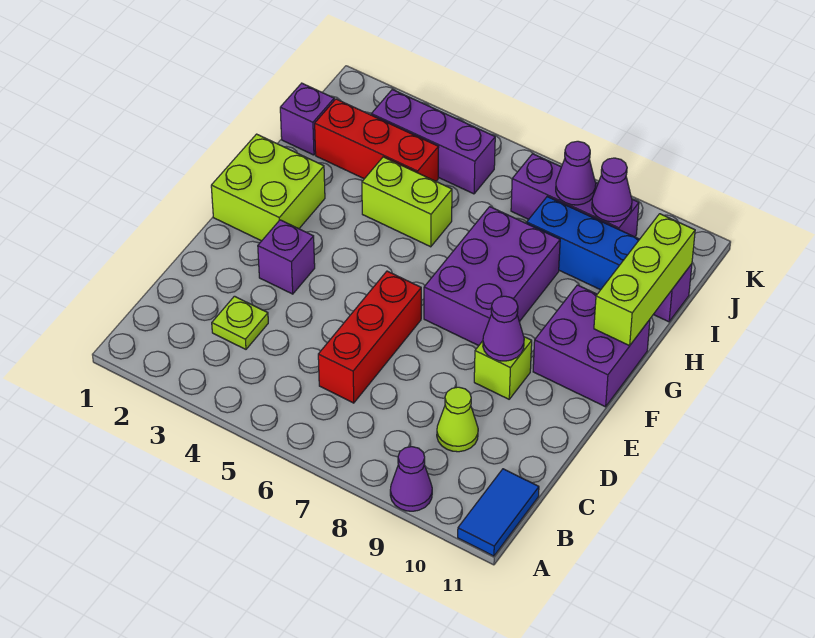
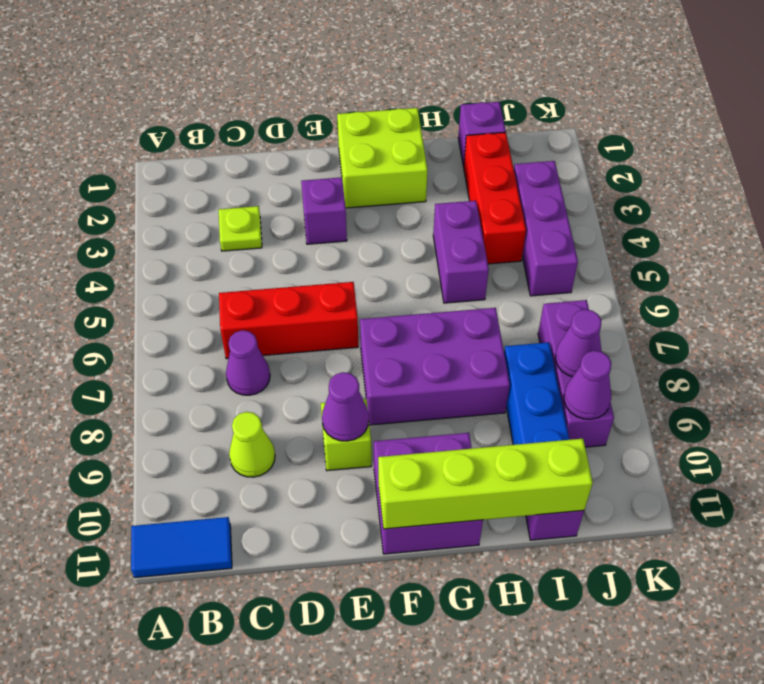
purple 1x1 cone [390,447,432,511] -> purple 1x1 cone moved to [226,330,270,395]
lime 1x3 brick [594,214,695,346] -> lime 1x4 brick [378,439,593,529]
lime 1x2 brick [362,157,452,247] -> purple 1x2 brick [433,201,489,303]

